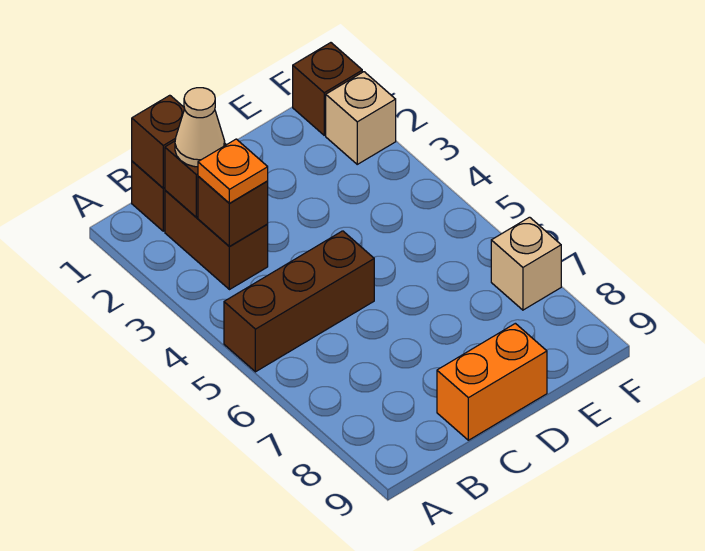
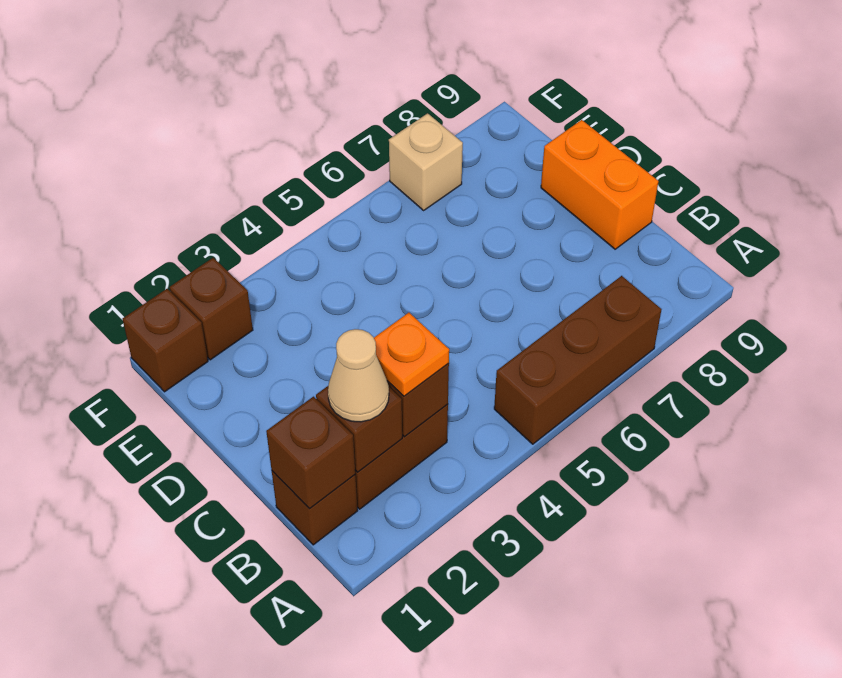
brown 1x3 brick [224,231,374,372] -> brown 1x3 brick turned to [494,276,661,444]
tan 1x1 brick [326,72,396,164] -> brown 1x1 brick [170,258,253,360]

